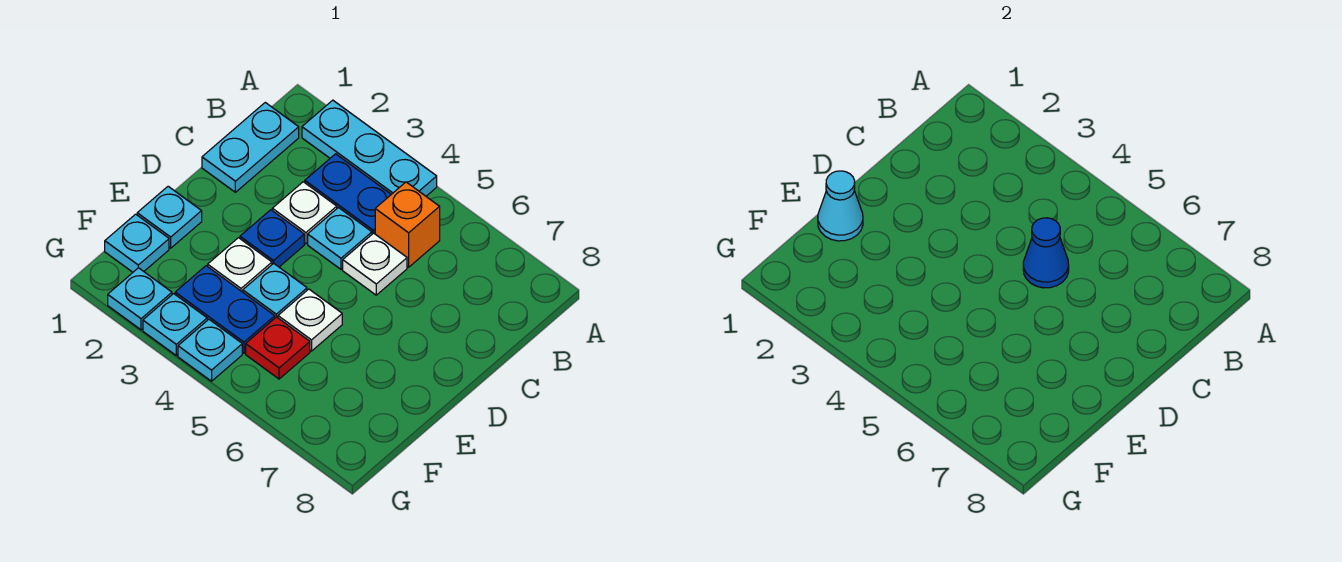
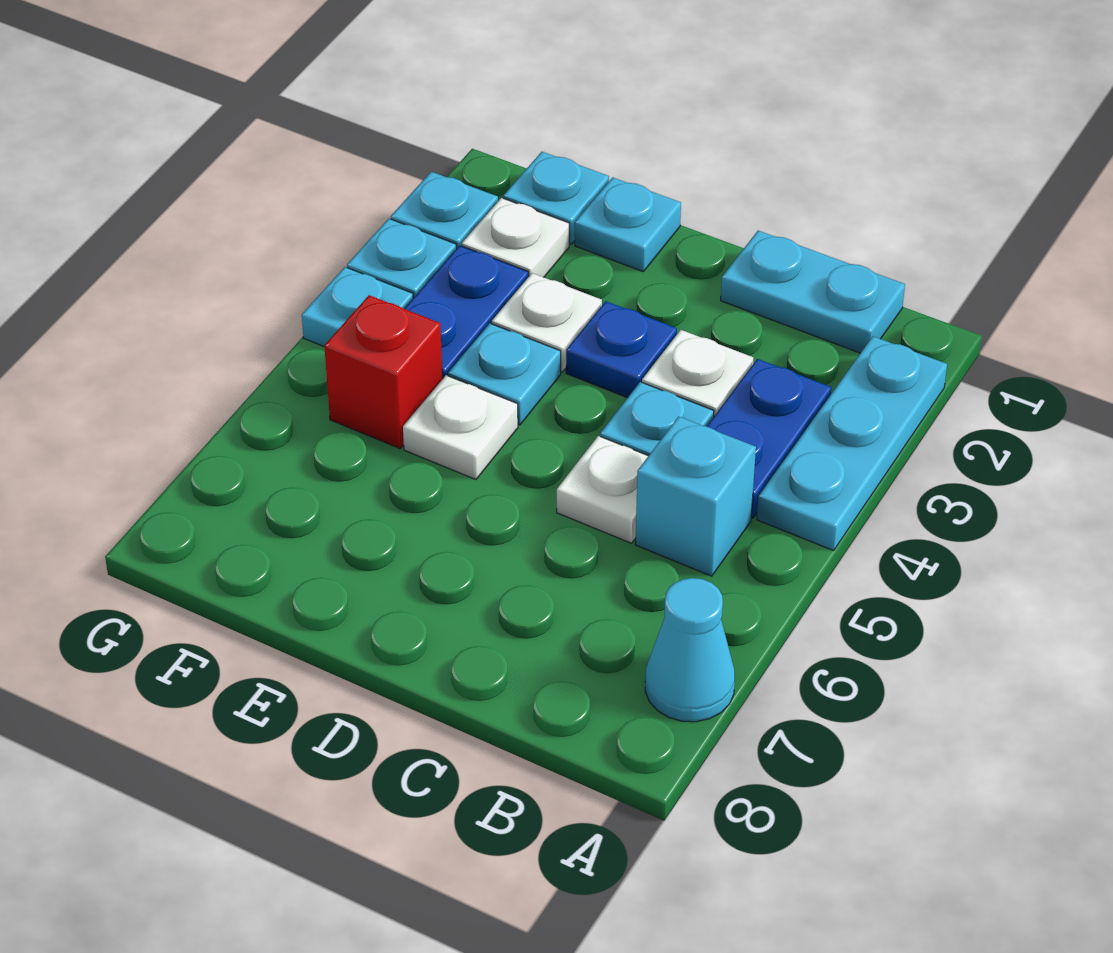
orange 1x1 brick [375,182,440,267] -> cyan 1x1 brick [635,417,756,576]
blue 1x1 cone [1023,218,1069,288] -> none
cyan 1x1 cone [818,171,863,241] -> cyan 1x1 cone moved to [645,578,735,722]
none -> white 1x1 plate [462,198,569,277]
red 1x1 plate [246,317,310,379] -> red 1x1 brick [324,295,443,448]

